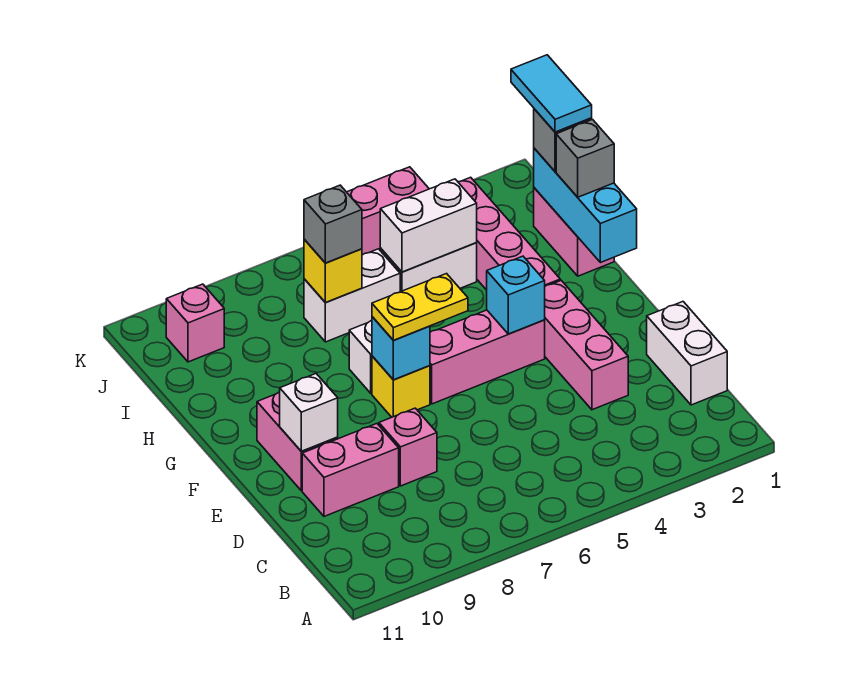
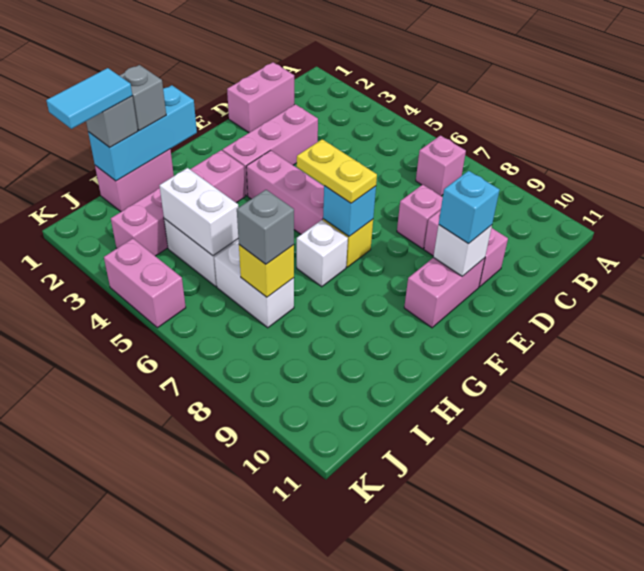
white 1x2 brick [647,302,727,405] -> pink 1x2 brick [227,62,294,133]
cyan 1x1 brick [487,256,545,334] -> cyan 1x1 brick moved to [439,171,500,244]
pink 1x1 brick [166,284,224,362] -> pink 1x1 brick moved to [416,136,466,196]

